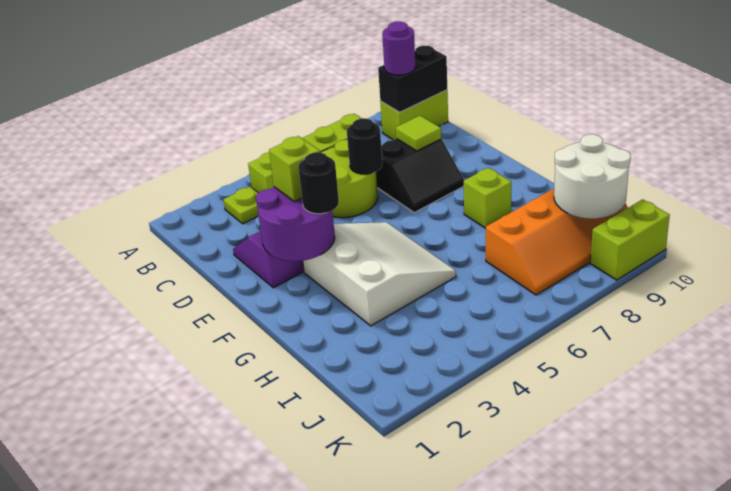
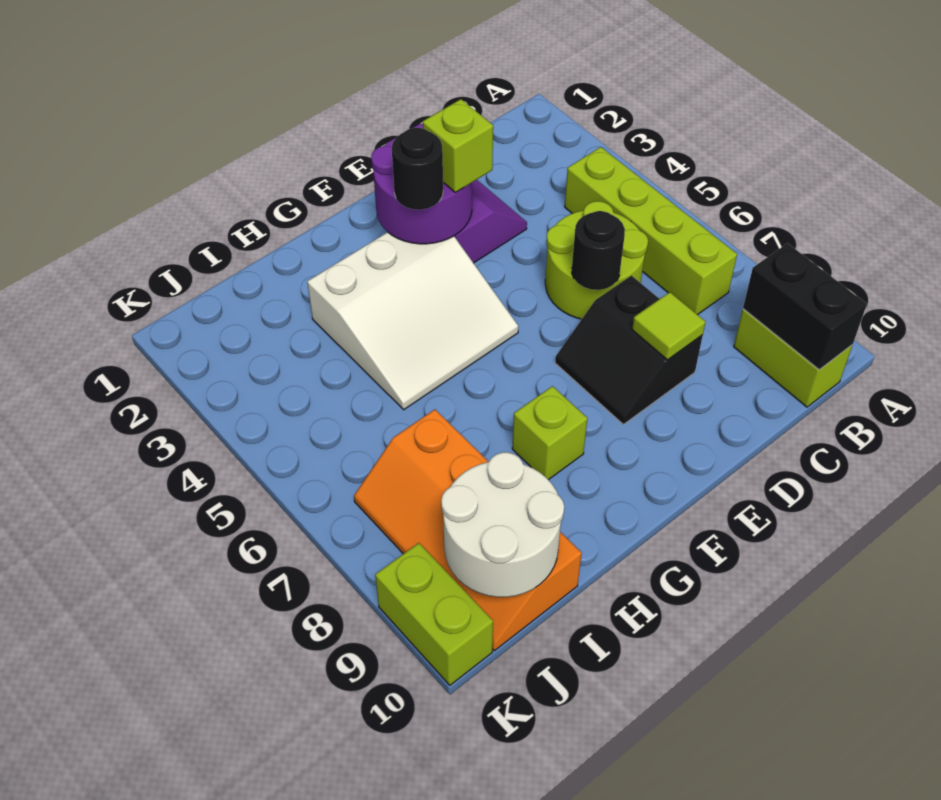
lime 1x1 plate [223,187,259,224] -> none
purple 1x1 round brick [382,22,415,75] -> none

